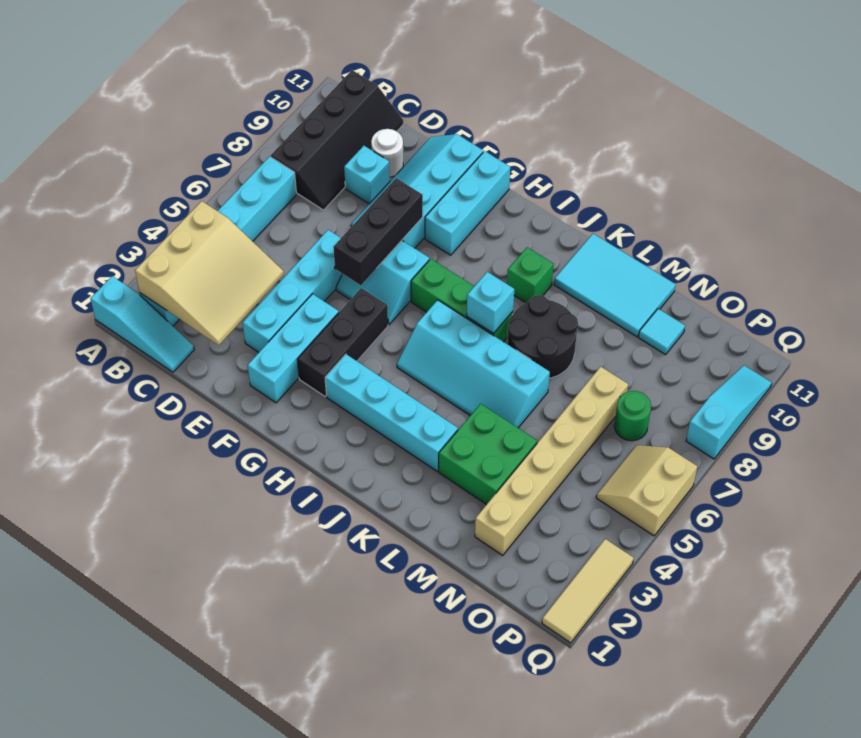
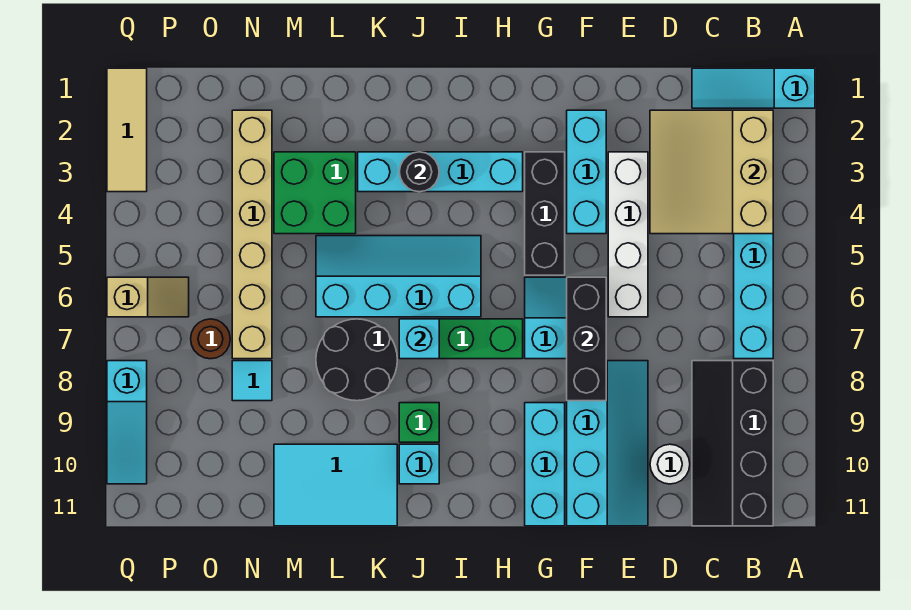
cyan 1x1 brick [344,146,390,204] -> cyan 1x1 brick moved to [399,444,439,484]
cyan 1x4 brick [243,230,342,352] -> white 1x4 brick [608,152,648,317]
none -> black 1x1 round brick [400,152,439,192]
cyan 1x1 tile [638,309,685,355] -> cyan 1x1 tile moved to [232,361,272,401]
green 1x1 round brick [614,391,651,441] -> brown 1x1 round brick [191,319,230,359]
tan 2x2 slope [596,445,697,536] -> tan 1x2 slope [107,277,189,317]

